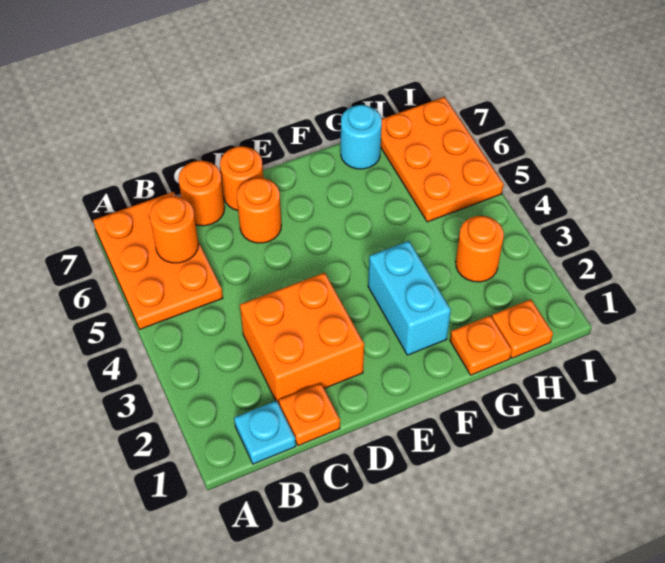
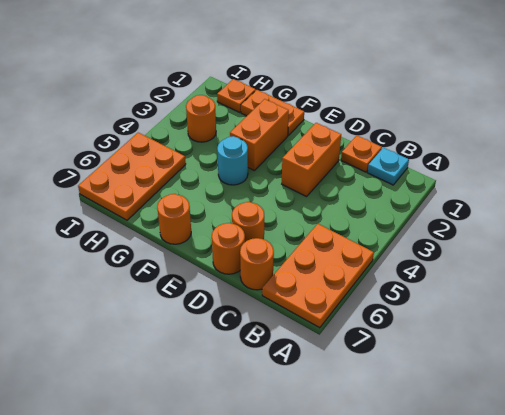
orange 1x1 round brick [150,196,198,263] -> orange 1x1 round brick moved to [157,194,191,244]
orange 2x2 brick [240,273,364,404] -> orange 1x2 brick [282,123,341,197]
cyan 1x2 brick [368,241,451,355] -> orange 1x2 brick [230,99,289,171]
orange 1x1 plate [450,316,512,375] -> orange 1x2 plate [241,90,304,136]
cyan 1x1 round brick [341,105,382,169] -> cyan 1x1 round brick moved to [217,136,248,185]

